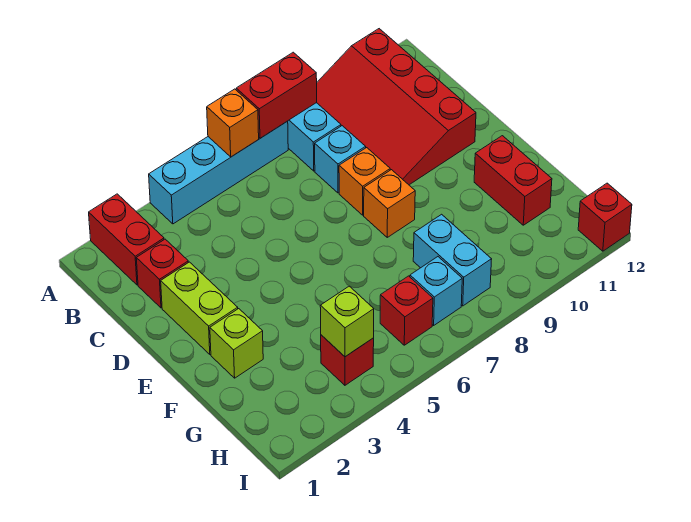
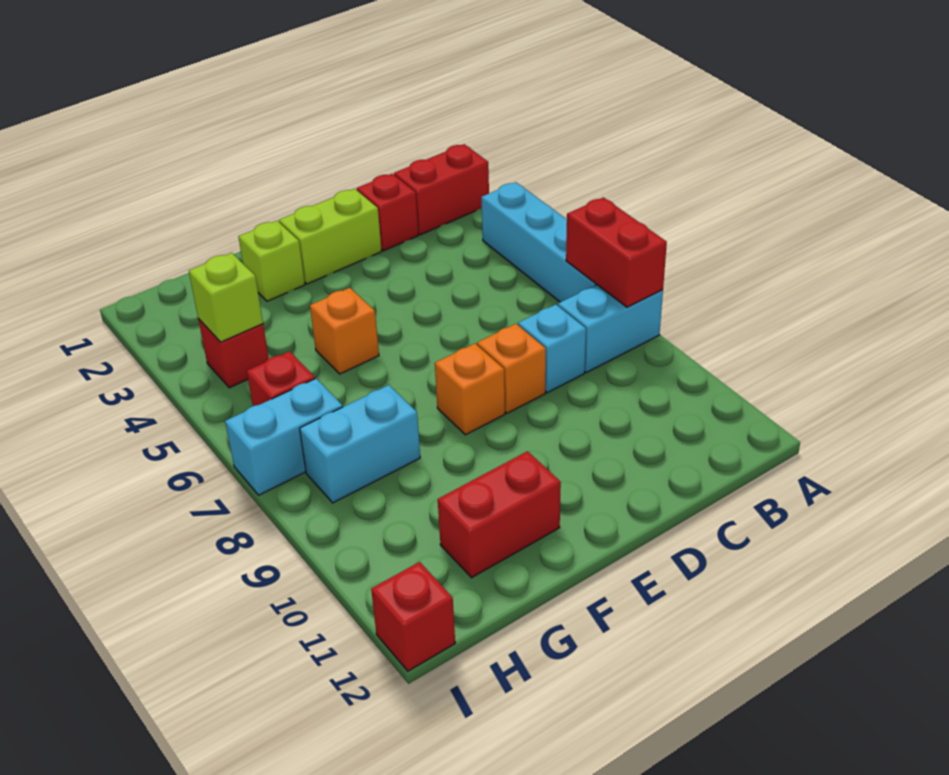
orange 1x1 brick [207,89,259,157] -> orange 1x1 brick moved to [310,288,379,374]
red 3x4 slope [317,29,476,185] -> none
cyan 1x1 brick [410,257,462,325] -> cyan 1x2 brick [225,379,343,495]

